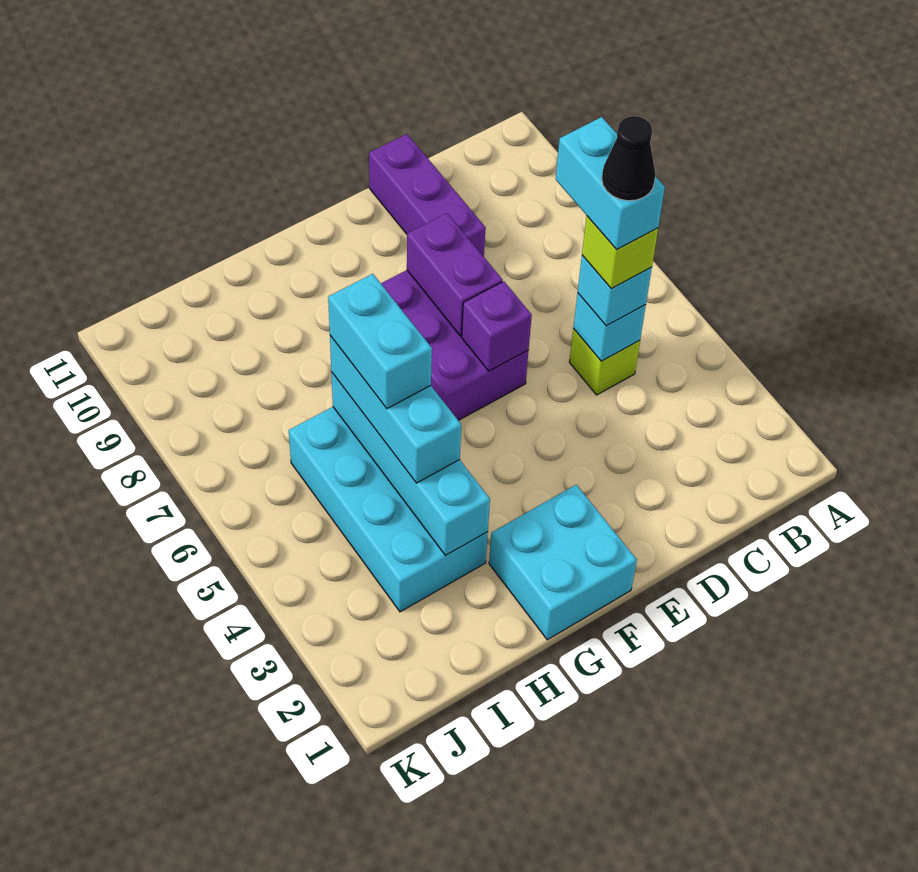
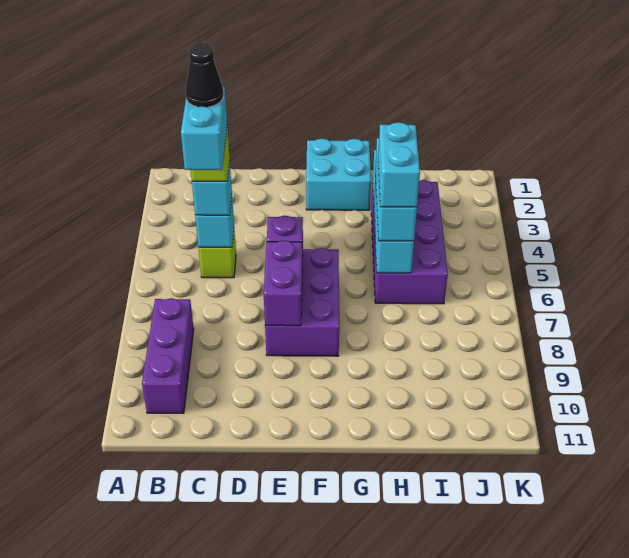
purple 1x3 brick [369,134,486,257] -> purple 1x3 brick moved to [142,298,194,413]
cyan 2x4 brick [289,407,488,612] -> purple 2x4 brick [371,180,448,304]

